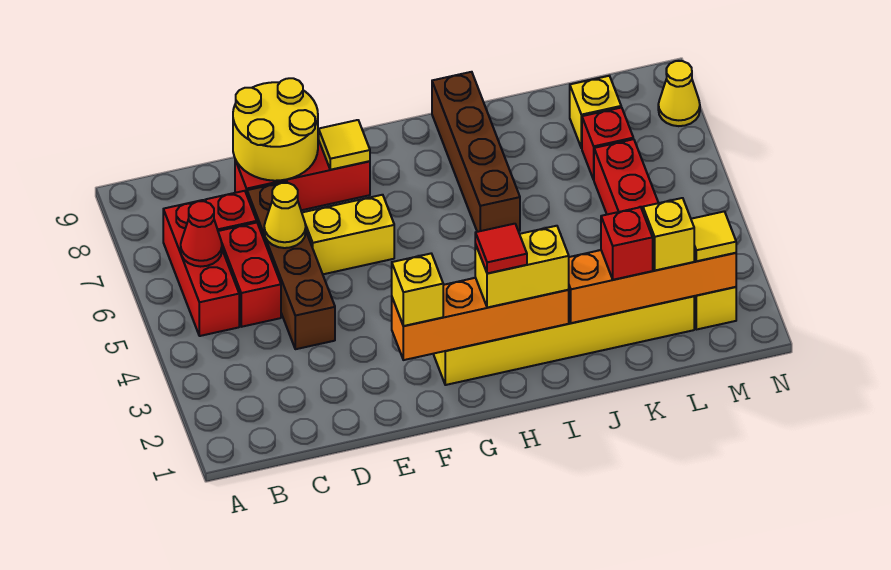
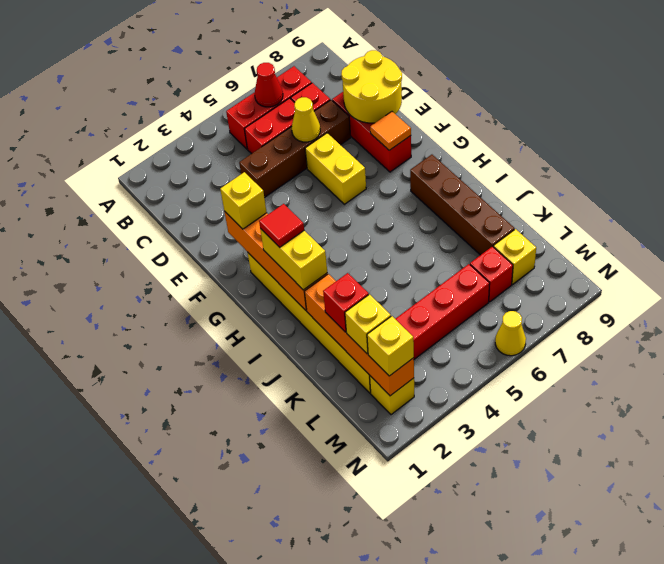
yellow 1x1 tile [319,120,370,170] -> orange 1x1 tile [370,112,411,150]
brown 1x4 brick [432,72,520,232] -> brown 1x4 brick turned to [410,155,515,255]
yellow 1x1 tile [691,211,736,261] -> yellow 1x1 brick [367,316,414,376]
yellow 1x1 cone [658,61,700,126] -> yellow 1x1 cone moved to [495,311,526,356]

